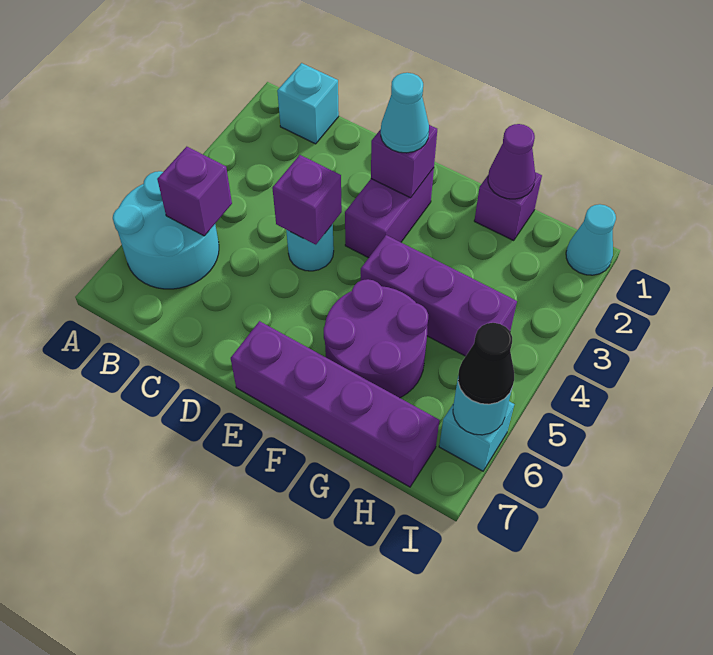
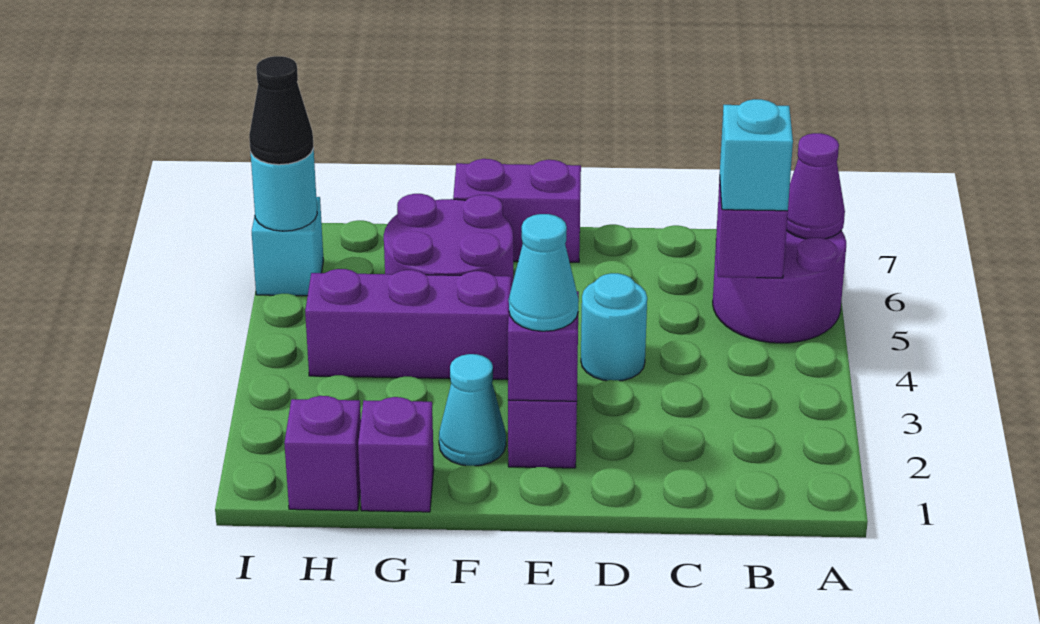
cyan 2x2 round brick [113,171,219,289] -> purple 2x2 round brick [713,230,846,343]
cyan 1x1 brick [277,63,339,144] -> cyan 1x1 brick moved to [720,99,793,211]
purple 1x1 brick [272,155,342,245] -> purple 1x1 brick moved to [284,396,361,511]
purple 1x4 brick [231,321,440,487] -> purple 1x2 brick [453,159,581,262]
purple 1x1 cone [488,124,535,199] -> purple 1x1 cone moved to [787,133,845,239]
cyan 1x1 cone [566,204,616,275] -> cyan 1x1 cone moved to [439,354,506,466]

